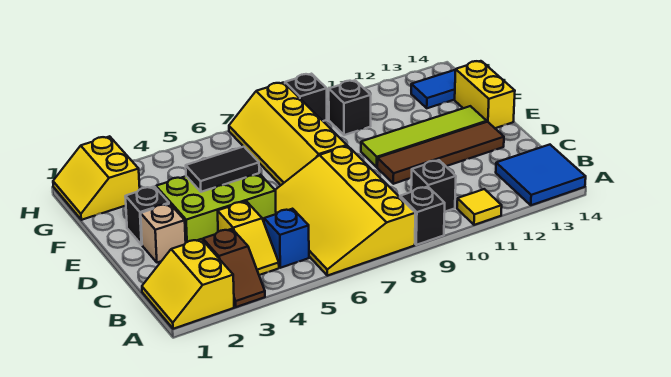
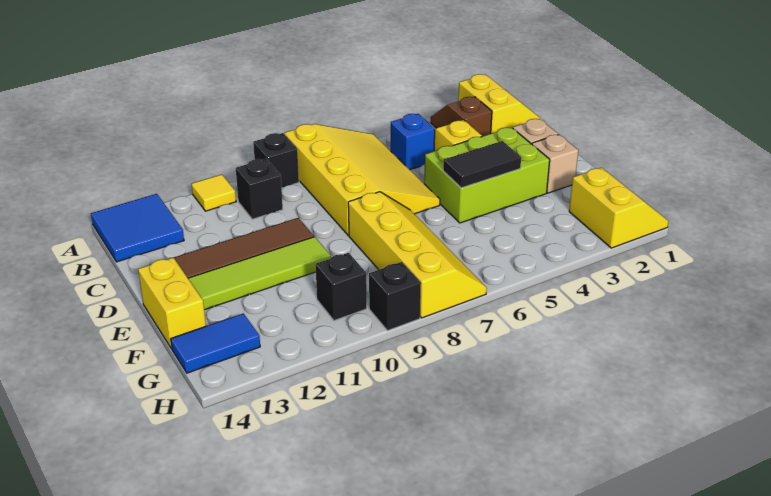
black 1x1 brick [125,186,169,245] -> tan 1x1 brick [532,135,578,193]

